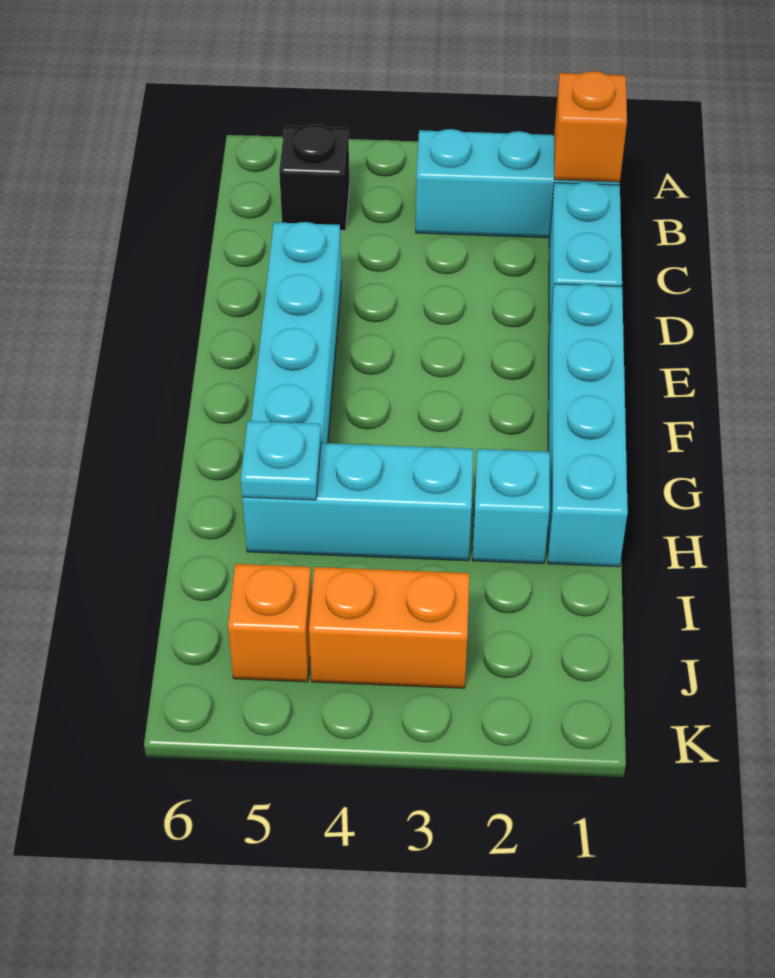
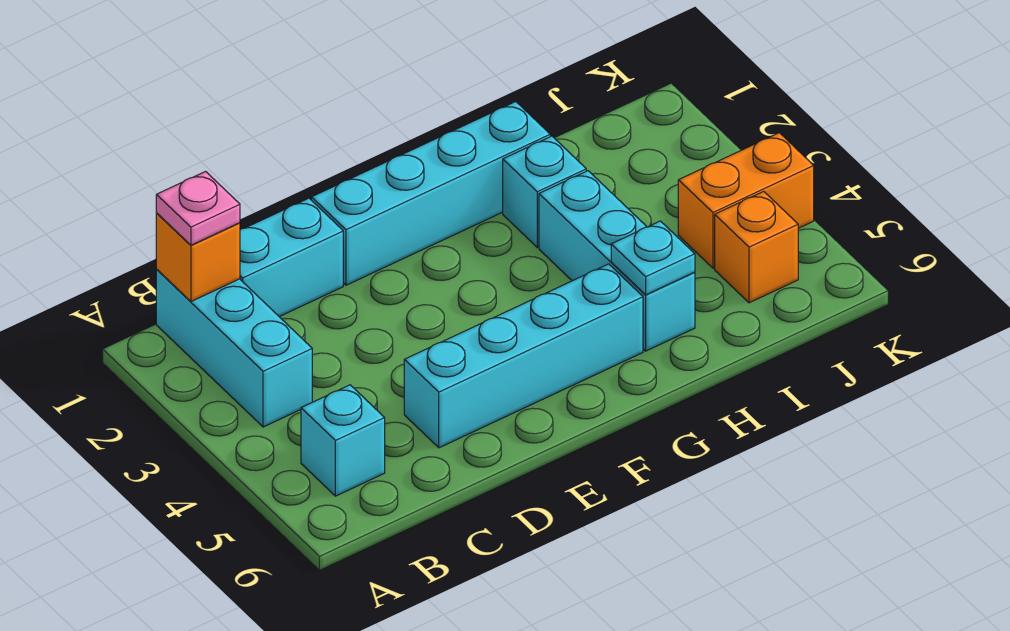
none -> pink 1x1 plate [156,172,240,245]
black 1x1 brick [279,124,349,231] -> cyan 1x1 brick [301,385,385,496]
orange 1x2 brick [309,567,469,688] -> orange 1x2 brick turned to [678,133,814,268]

